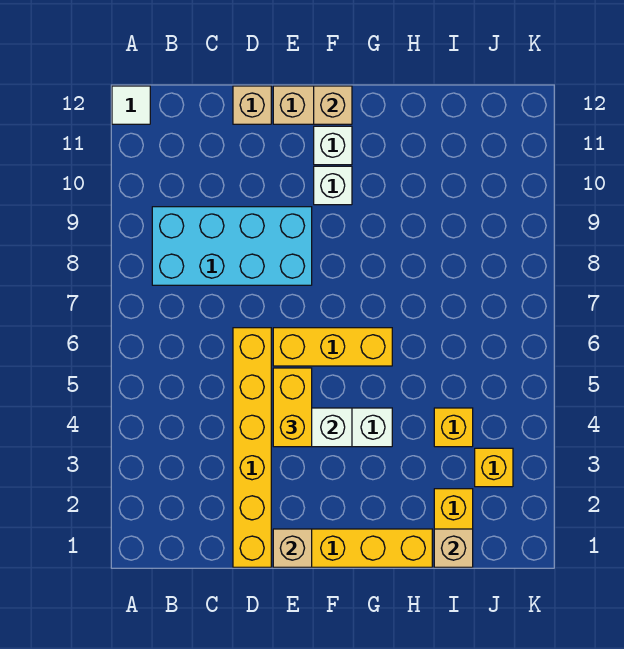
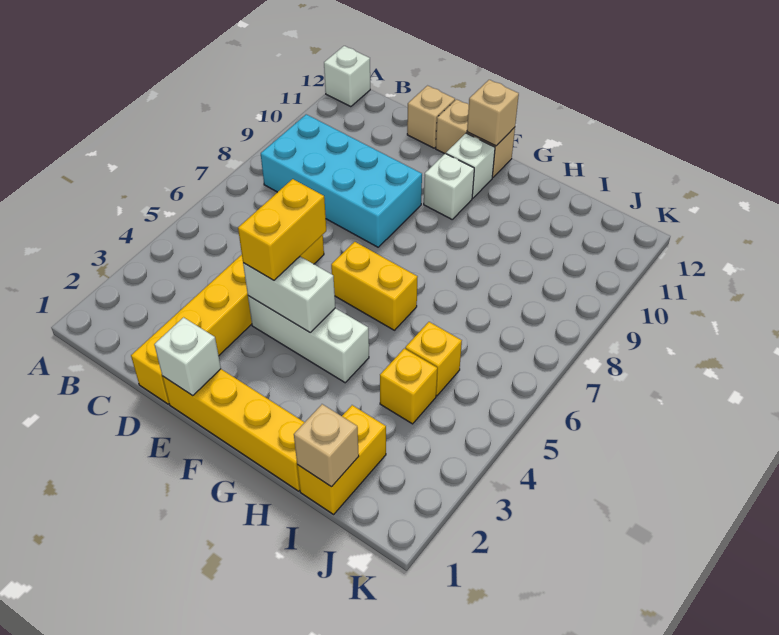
white 1x1 tile [112,86,150,124] -> white 1x1 brick [324,46,370,107]
tan 1x1 brick [273,529,312,567] -> white 1x1 brick [154,317,221,396]
yellow 1x3 brick [273,328,392,366] -> yellow 1x2 brick [331,242,417,330]
yellow 1x1 brick [475,448,513,487] -> yellow 1x1 brick moved to [405,322,462,396]

